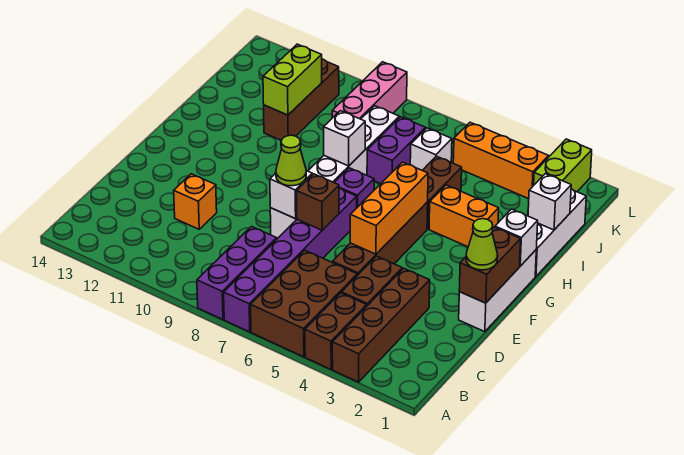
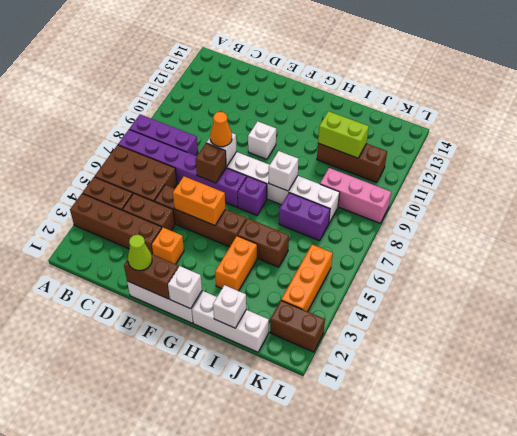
orange 1x1 brick [174,174,217,229] -> orange 1x1 brick moved to [152,227,184,264]
orange 1x3 brick [350,162,428,254] -> orange 1x2 brick [173,176,225,225]
lime 1x1 cone [276,135,306,186] -> orange 1x1 cone [210,112,232,147]
white 1x1 brick [410,128,452,170] -> white 1x1 brick moved to [248,121,276,159]
lime 1x2 brick [534,139,592,192] -> brown 1x2 brick [270,301,325,352]

